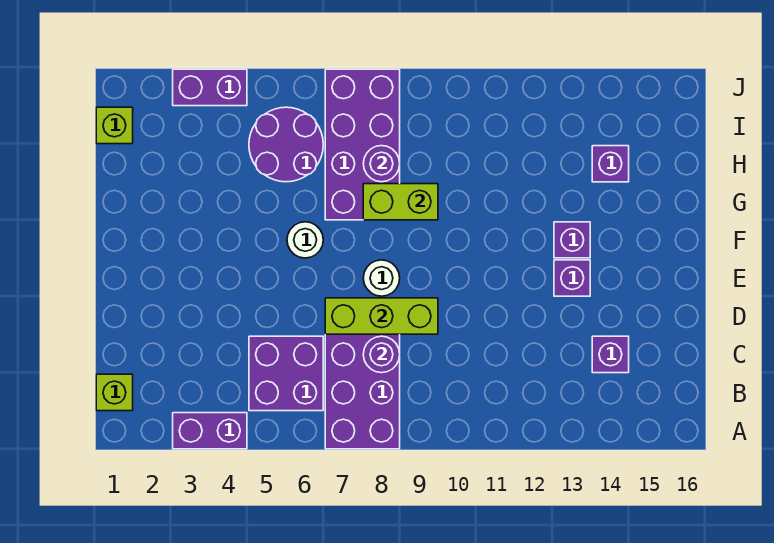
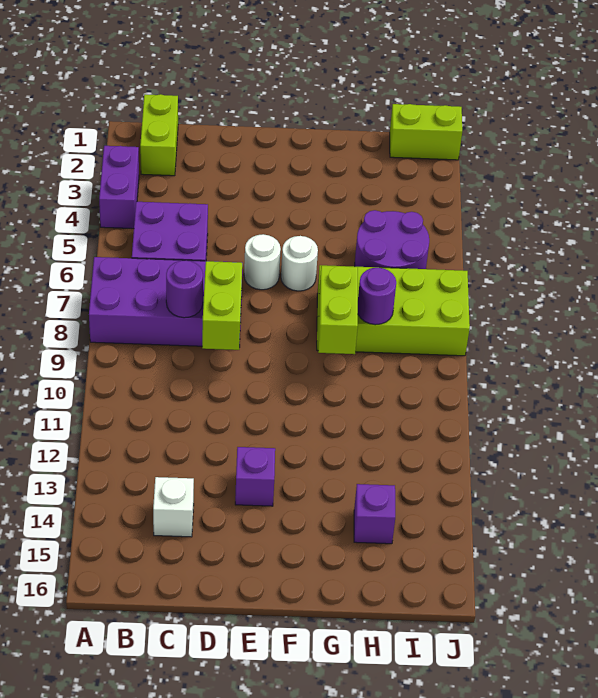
lime 1x1 brick [96,374,133,411] -> lime 1x2 brick [140,94,178,176]
purple 1x1 brick [592,336,629,373] -> white 1x1 brick [153,477,194,537]
lime 1x3 brick [325,298,438,334] -> lime 1x2 brick [202,261,242,350]
white 1x1 round brick [363,260,400,296] -> white 1x1 round brick moved to [244,234,281,290]
purple 1x1 brick [554,222,590,258] -> none
purple 2x4 brick [325,69,400,220] -> lime 2x4 brick [317,265,470,356]
lime 1x1 brick [96,107,133,144] -> lime 1x2 brick [390,104,462,160]
purple 1x2 brick [173,69,247,106] -> none

